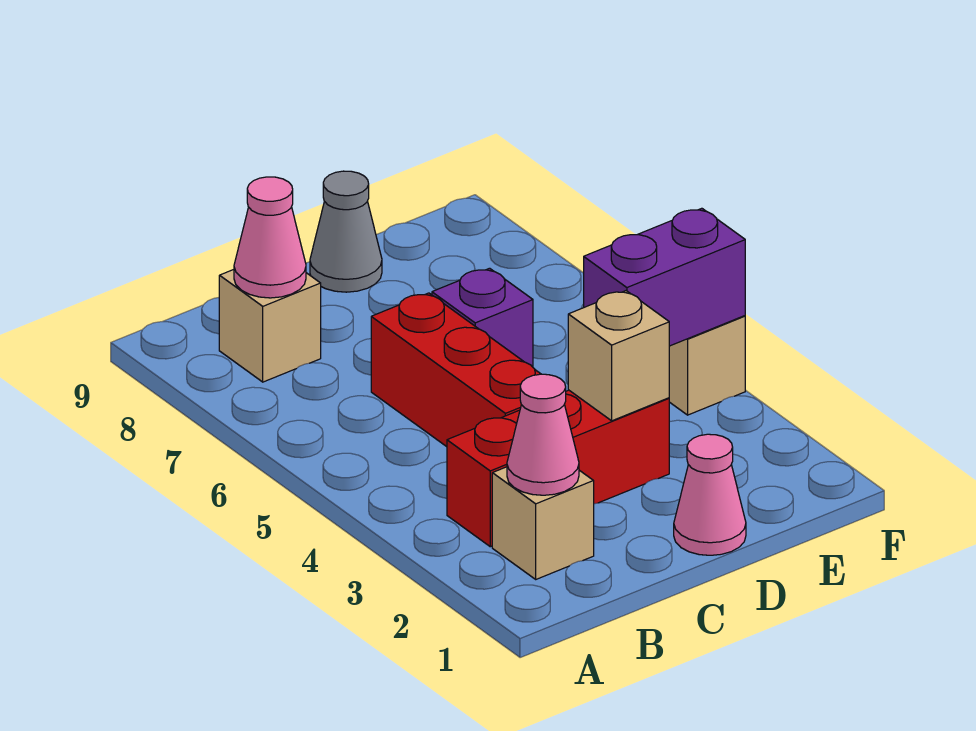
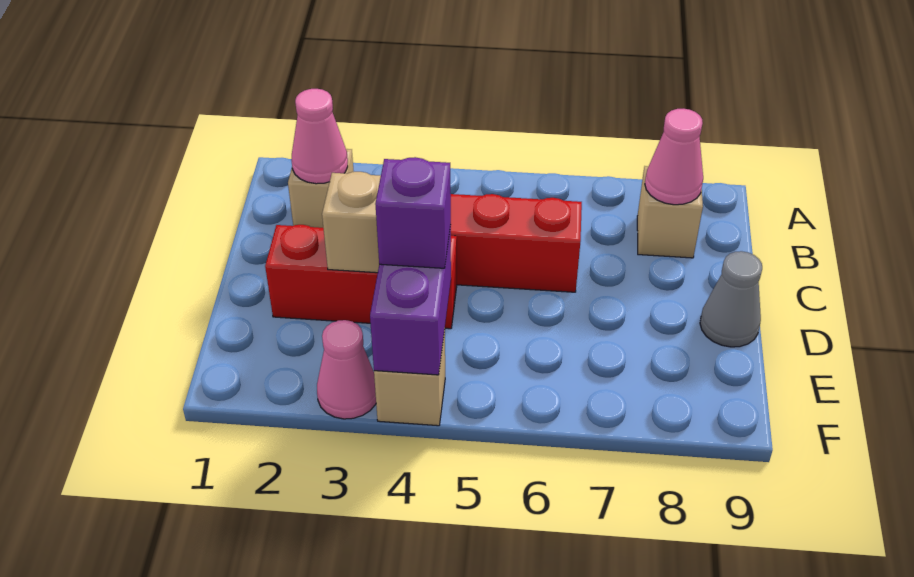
red 1x3 brick [447,390,669,547] -> red 1x3 brick turned to [265,225,457,329]
pink 1x1 cone [674,434,746,555] -> pink 1x1 cone moved to [317,320,376,419]
purple 1x1 brick [432,268,533,367] -> purple 1x1 brick moved to [375,157,451,268]

